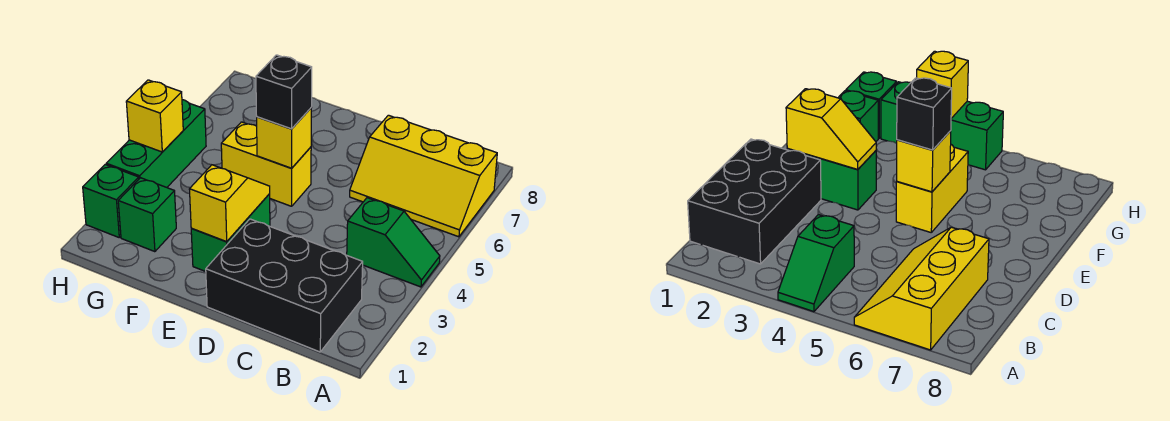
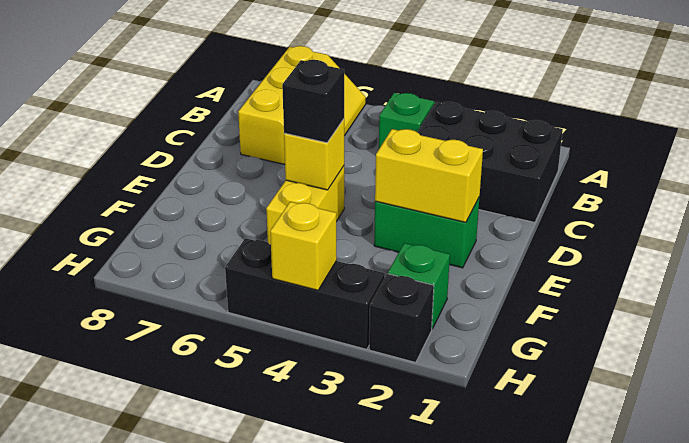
black 2x3 brick [206,219,363,352] -> black 2x3 brick turned to [417,102,563,222]
yellow 1x2 slope [189,165,270,242] -> yellow 1x2 brick [375,129,483,222]
green 1x1 brick [83,165,139,237] -> black 1x1 brick [369,274,434,363]
green 1x3 brick [106,100,206,187] -> black 1x3 brick [225,238,385,349]

